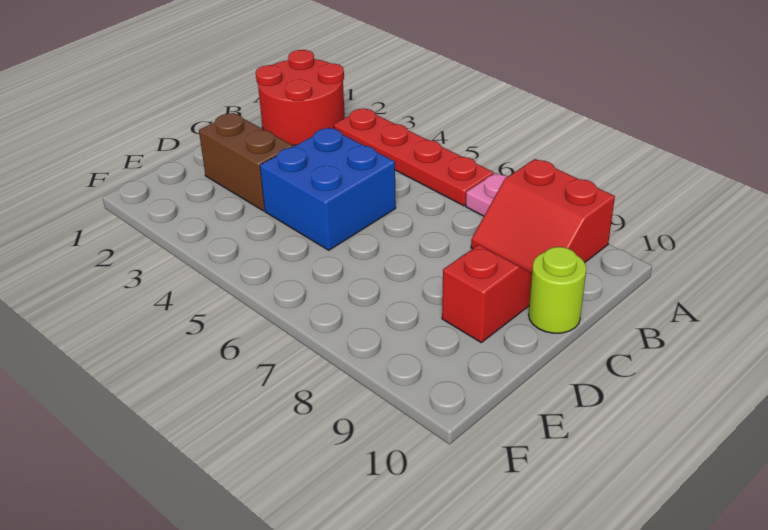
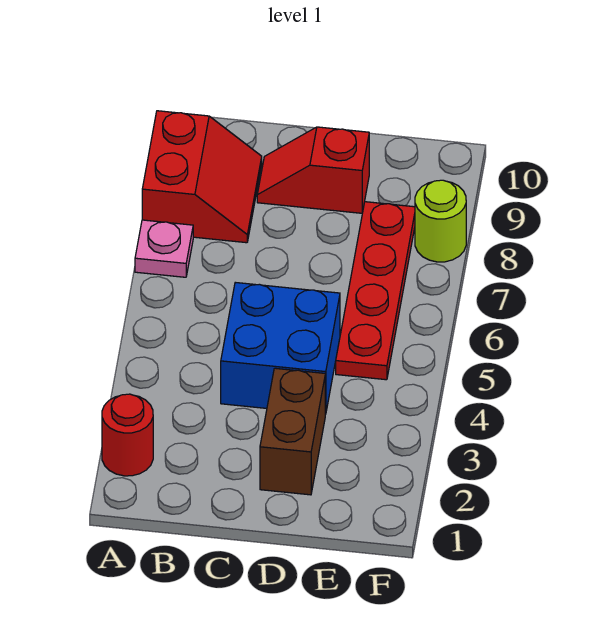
red 2x2 round brick [256,50,345,146] -> red 1x1 round brick [102,394,153,476]
red 1x4 plate [334,109,494,206] -> red 1x4 plate moved to [336,202,415,380]
lime 1x1 round brick [529,247,586,333] -> lime 1x1 round brick moved to [415,180,466,262]

